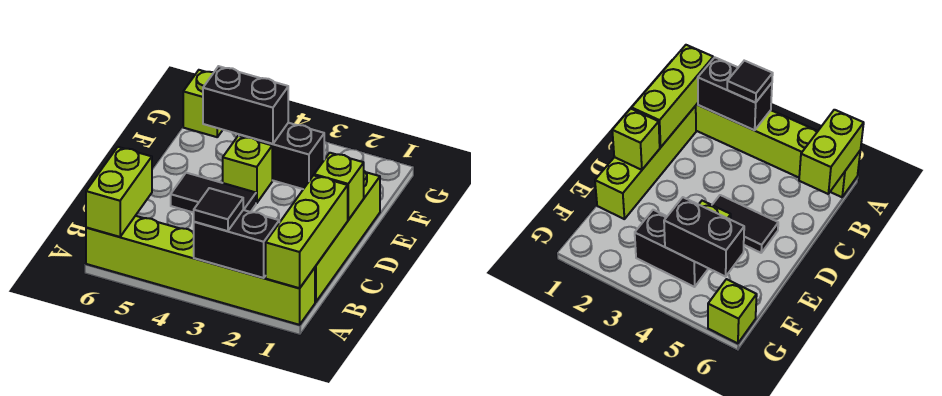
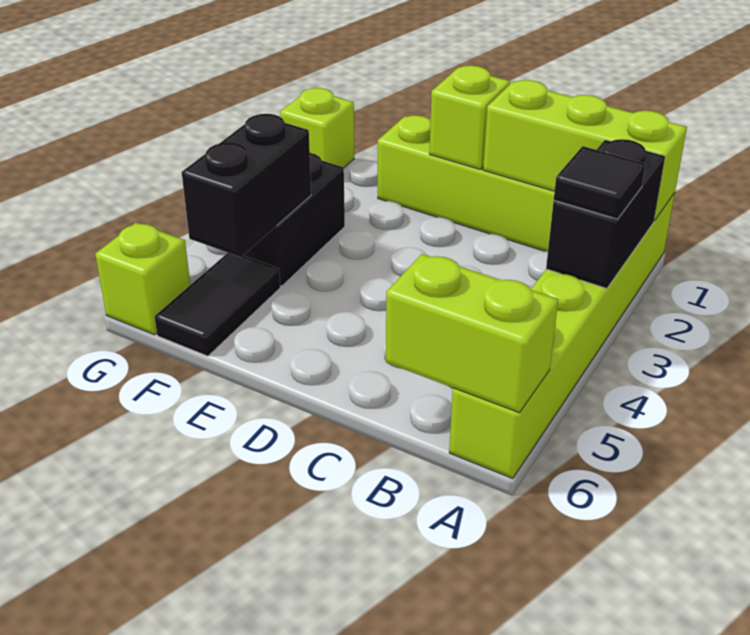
black 1x2 tile [171,173,256,213] -> black 1x2 tile moved to [155,253,280,356]
lime 1x1 brick [223,136,272,203] -> lime 1x1 brick moved to [280,88,354,168]

